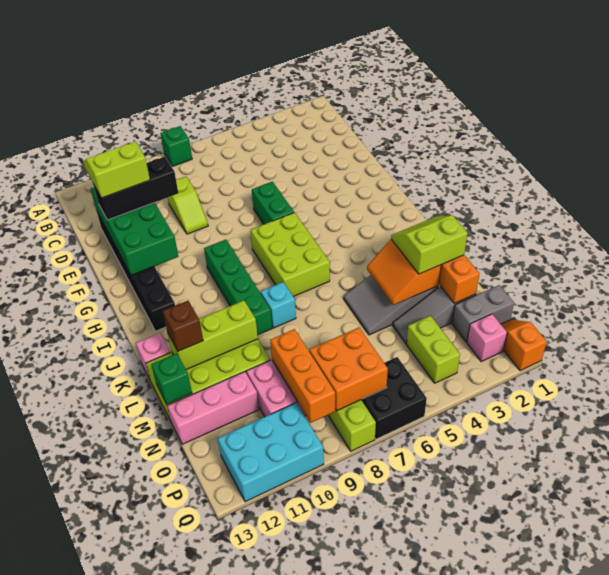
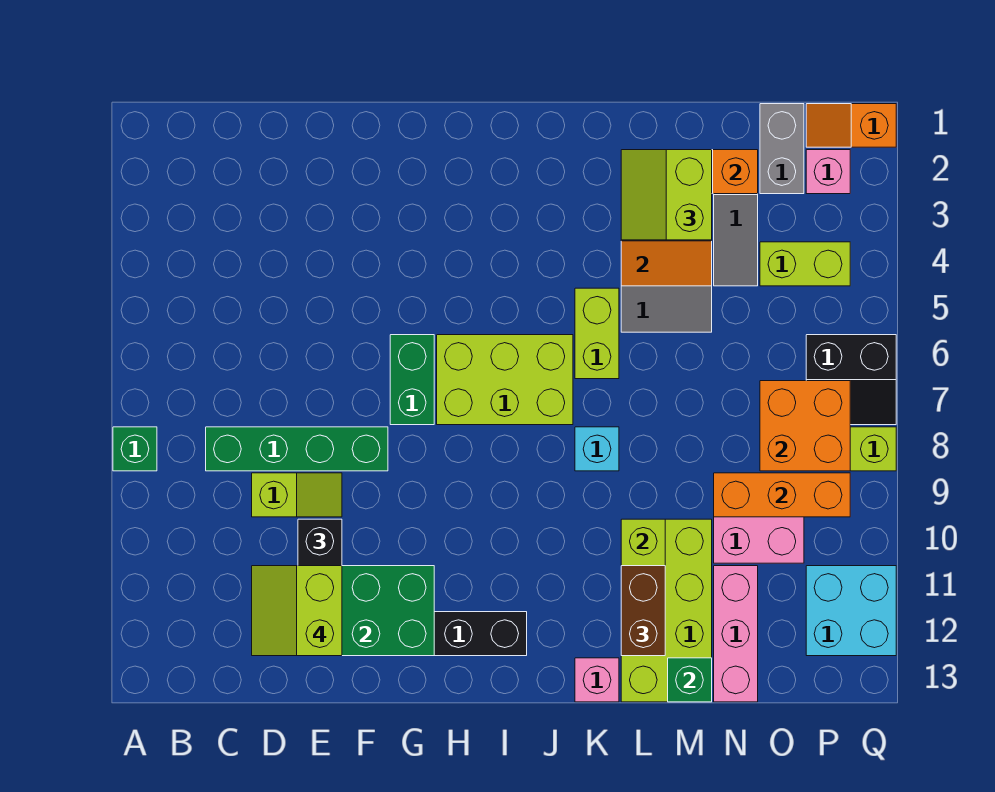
green 1x2 brick [252,182,294,224] -> green 1x2 brick turned to [390,335,434,425]
green 1x4 brick [204,240,272,335] -> green 1x4 brick moved to [206,427,388,471]
none -> lime 1x2 brick [575,288,619,379]
brown 1x1 brick [163,301,203,351] -> brown 1x2 brick [621,566,665,656]
black 2x2 brick [361,357,427,439] -> black 2x2 slope [806,335,896,425]
cyan 2x3 brick [218,403,324,502] -> cyan 2x2 brick [806,566,896,656]

